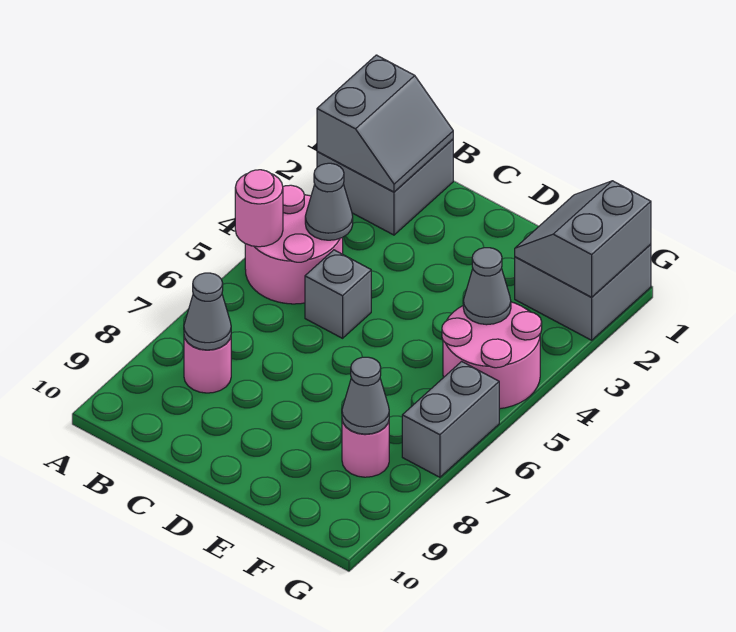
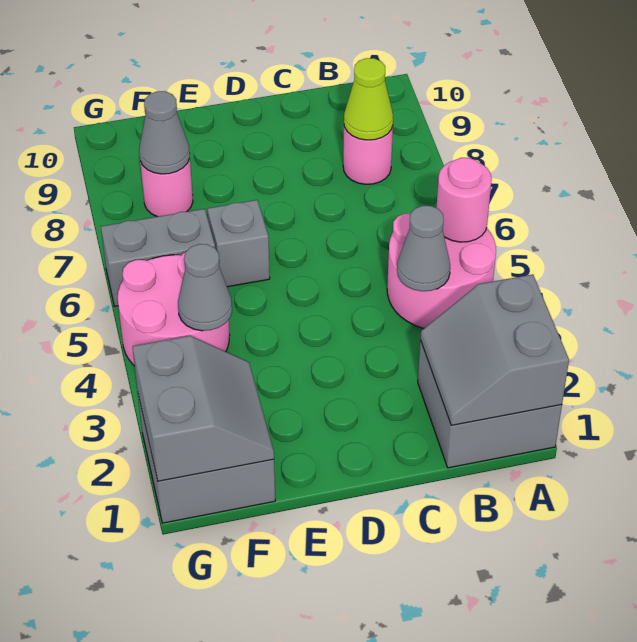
grey 1x1 cone [184,273,231,350] -> lime 1x1 cone [344,58,393,140]
grey 1x1 brick [305,250,371,338] -> grey 1x1 brick moved to [207,200,270,287]
grey 1x2 brick [402,362,499,477] -> grey 1x2 brick turned to [101,209,215,306]

